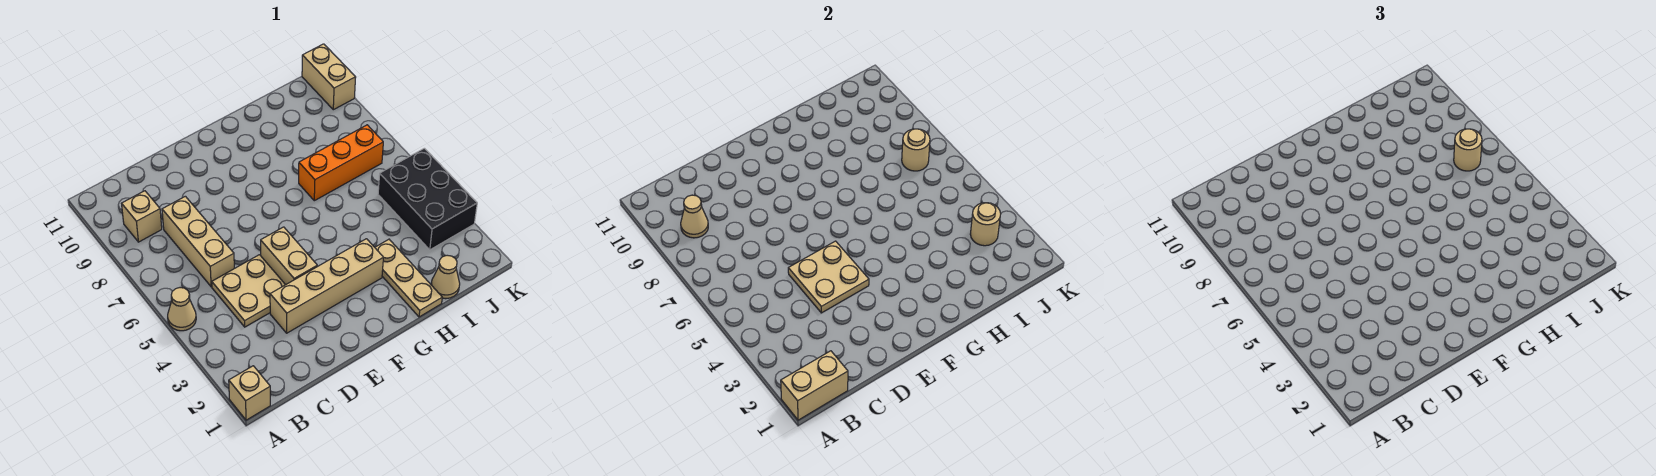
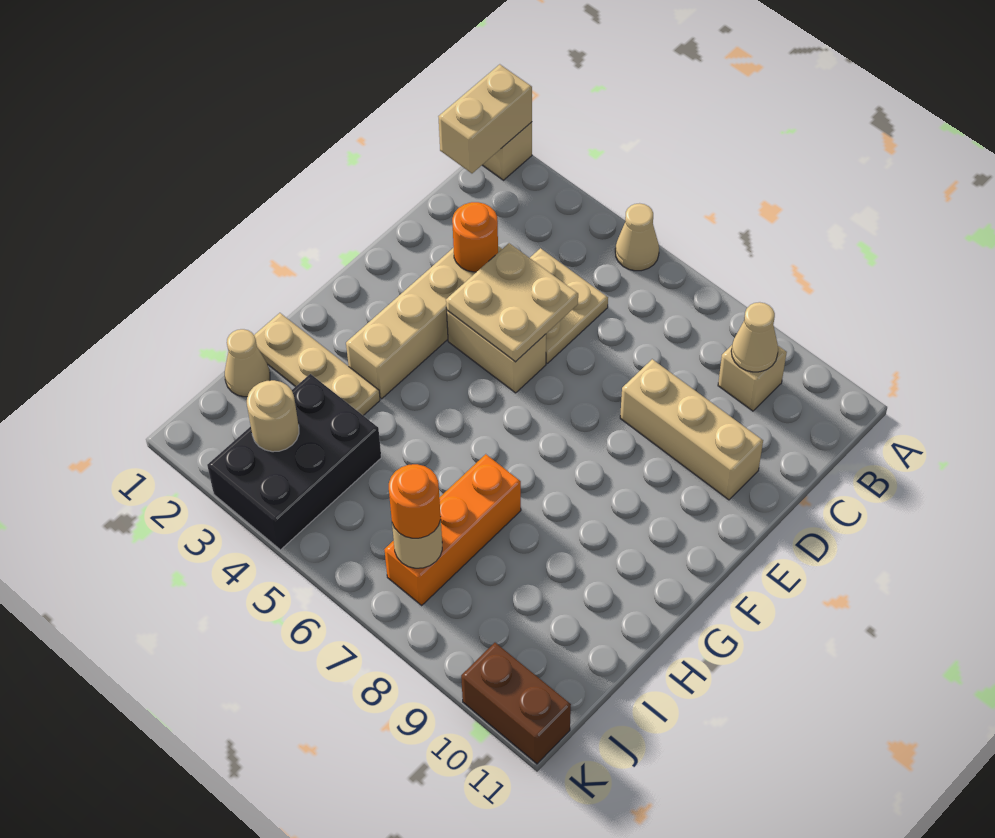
tan 1x3 brick [162,196,234,287] -> tan 1x3 brick moved to [620,359,763,500]
none -> orange 1x1 round brick [452,202,498,272]
black 2x3 brick [378,148,477,250] -> black 2x3 brick turned to [207,374,381,550]
tan 1x1 round brick [1454,129,1482,171] -> orange 1x1 round brick [389,464,441,538]
tan 1x2 brick [302,44,356,110] -> brown 1x2 brick [461,643,571,764]

